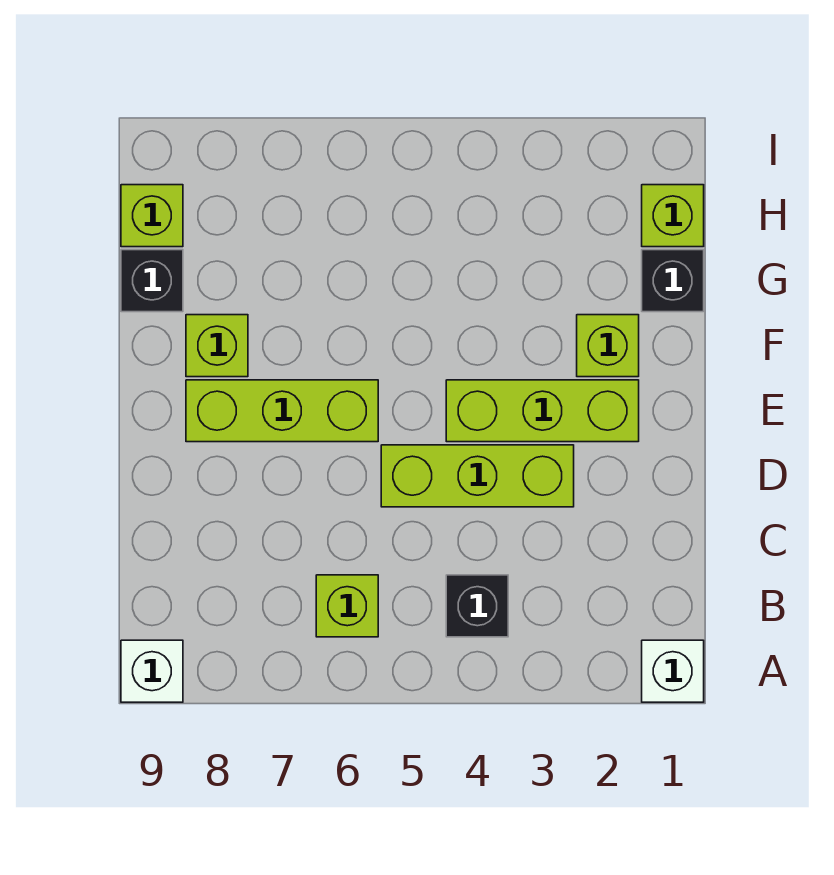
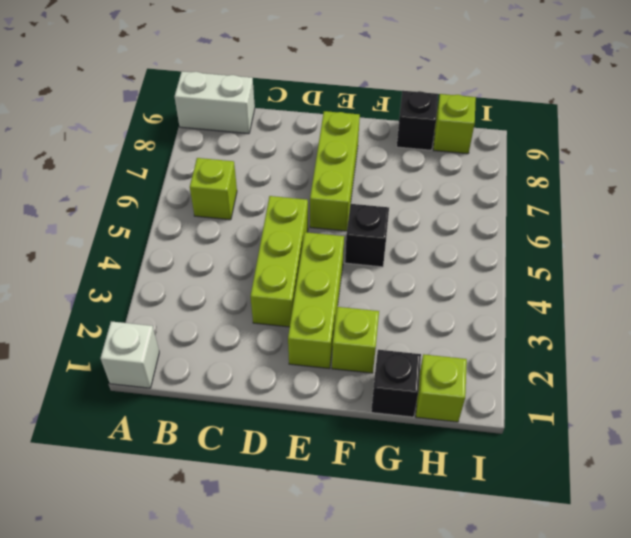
white 1x1 brick [121,640,183,702] -> white 1x2 brick [174,71,255,134]
black 1x1 brick [446,575,508,637] -> black 1x1 brick moved to [345,204,389,267]
lime 1x1 brick [186,315,248,377] -> none

